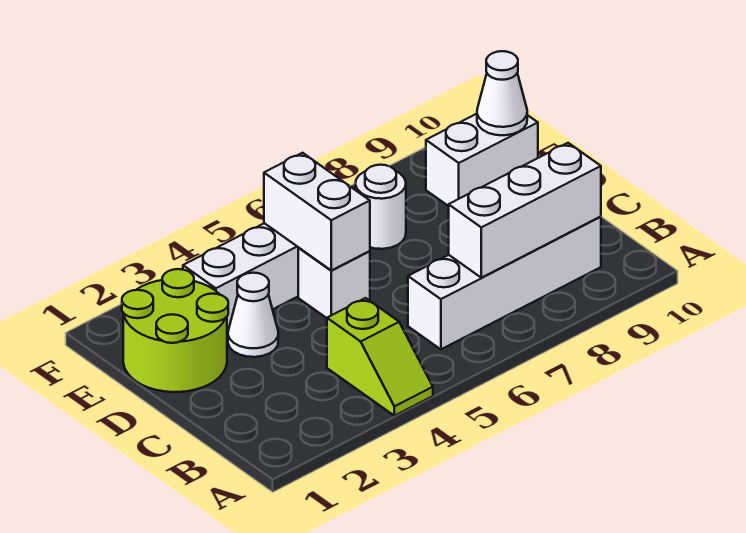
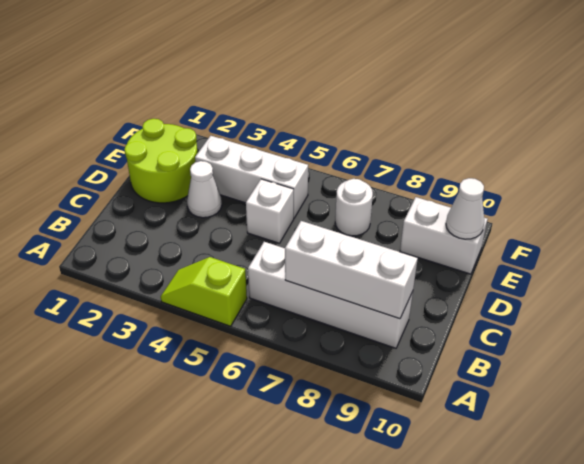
lime 1x2 slope [327,298,433,416] -> lime 1x2 slope turned to [161,257,247,326]
white 1x2 brick [264,153,370,270] -> none

